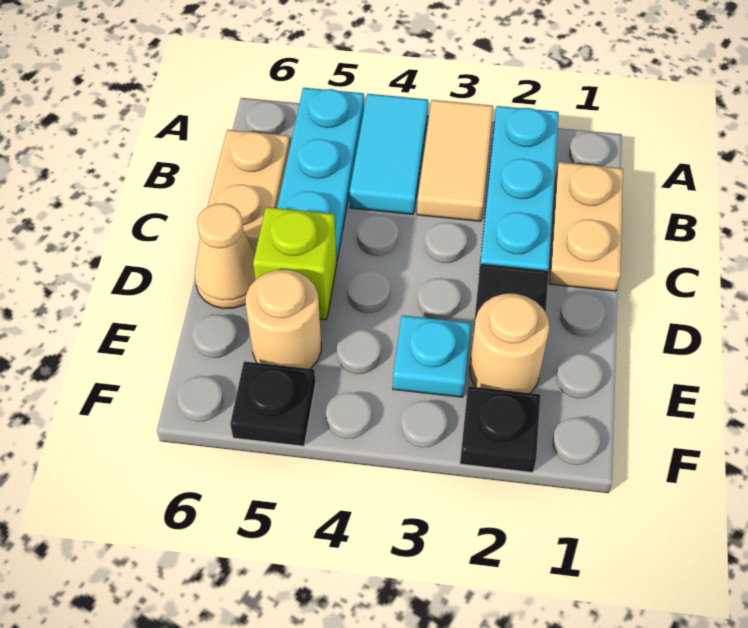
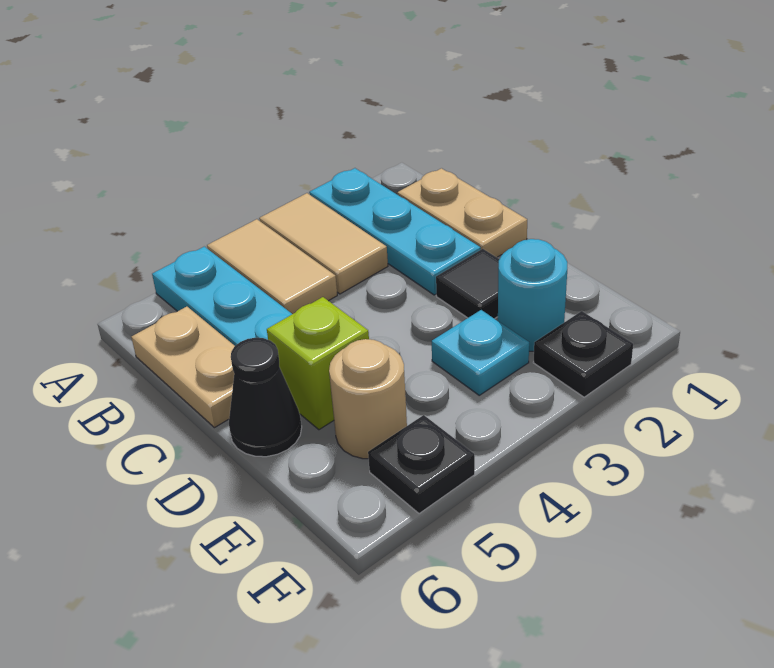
cyan 1x2 tile [350,94,428,215] -> tan 1x2 tile [207,219,337,314]
tan 1x1 cone [195,203,255,309] -> black 1x1 cone [229,338,302,457]
tan 1x1 round brick [470,294,550,393] -> cyan 1x1 round brick [498,239,567,351]

